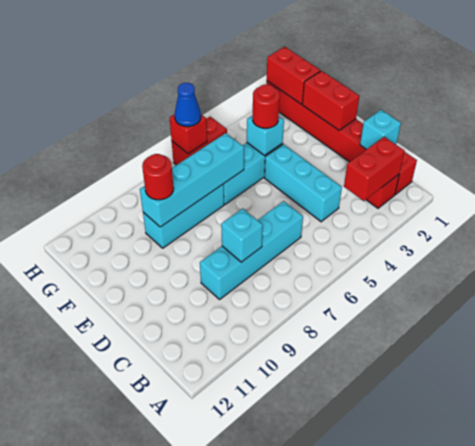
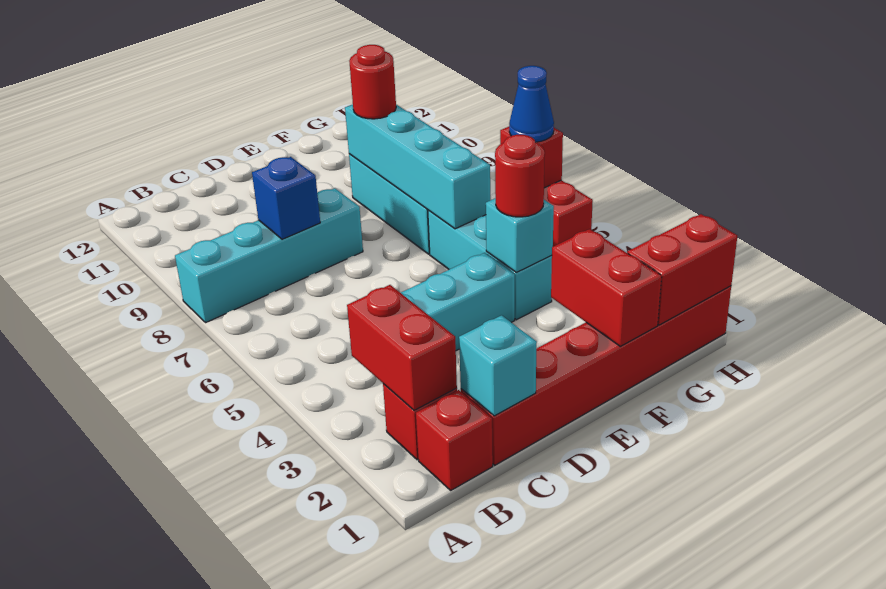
cyan 1x4 brick [200,201,303,299] -> cyan 1x4 brick turned to [175,188,363,323]
cyan 1x1 brick [221,208,263,262] -> blue 1x1 brick [252,157,320,239]
red 1x2 brick [302,71,359,130] -> red 1x2 brick turned to [551,229,662,346]

